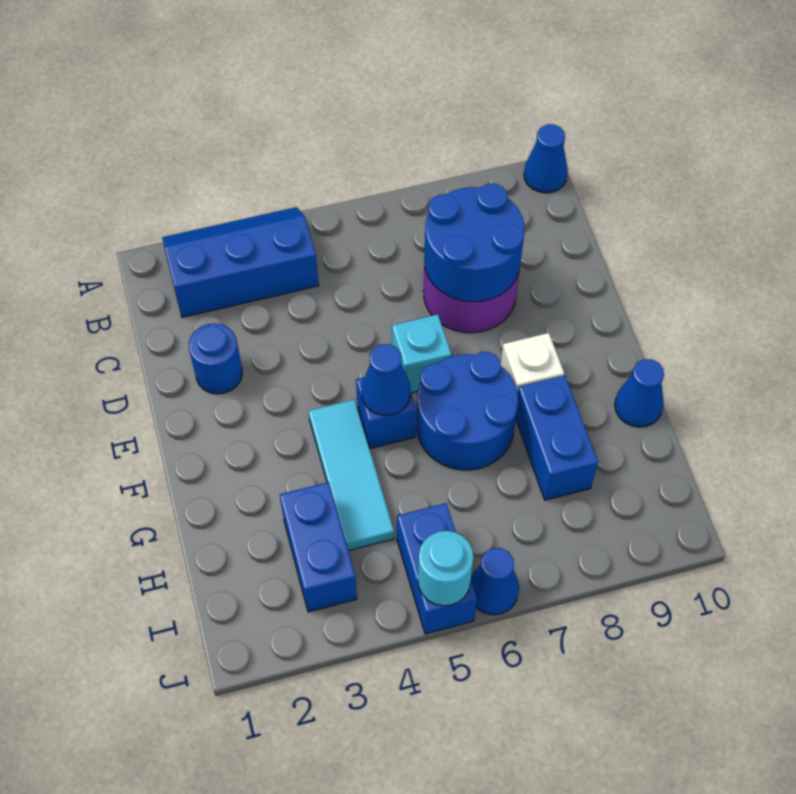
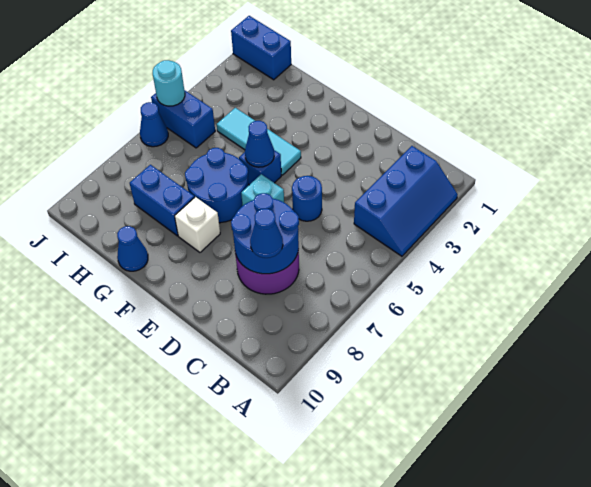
blue 1x1 cone [524,124,568,193] -> blue 1x1 cone moved to [250,209,283,258]
blue 1x1 round brick [189,323,242,394] -> blue 1x1 round brick moved to [292,176,322,221]
blue 1x2 brick [280,482,357,612] -> blue 1x2 brick moved to [231,16,291,80]

